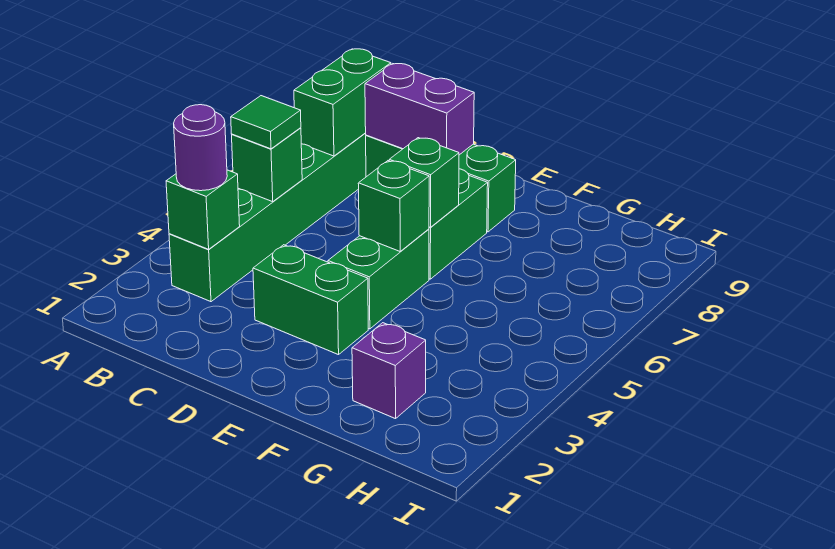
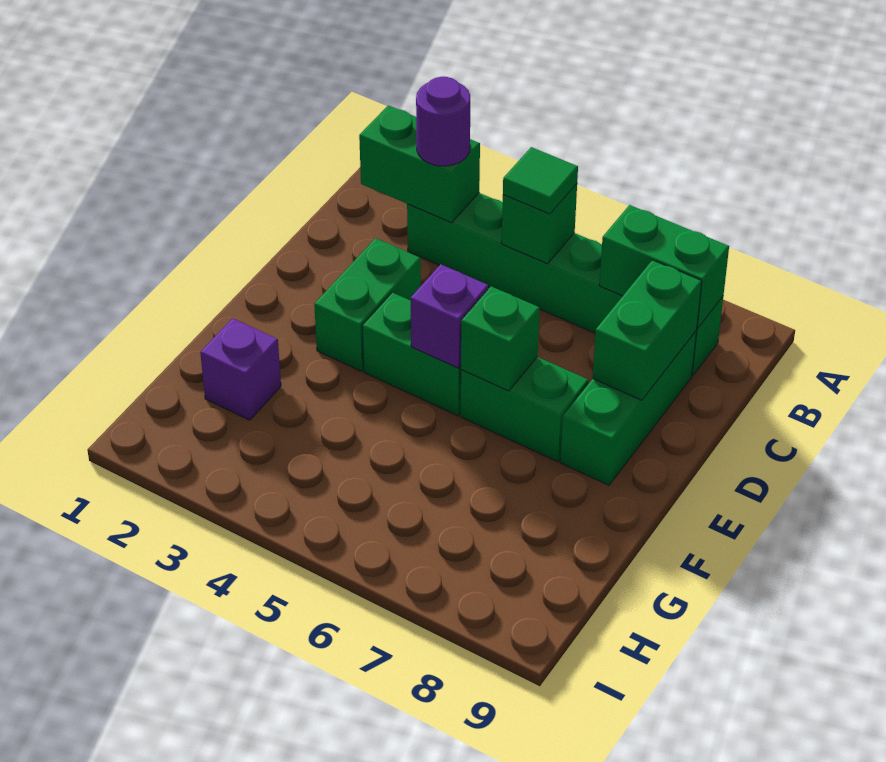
green 1x1 brick [166,170,240,249] -> green 1x2 brick [359,105,480,223]
purple 1x2 brick [365,64,474,155] -> green 1x2 brick [592,260,702,400]
green 1x1 brick [358,161,429,252] -> purple 1x1 brick [411,264,488,368]

